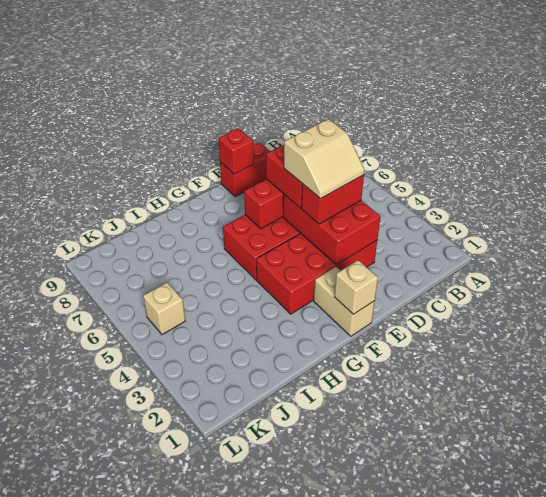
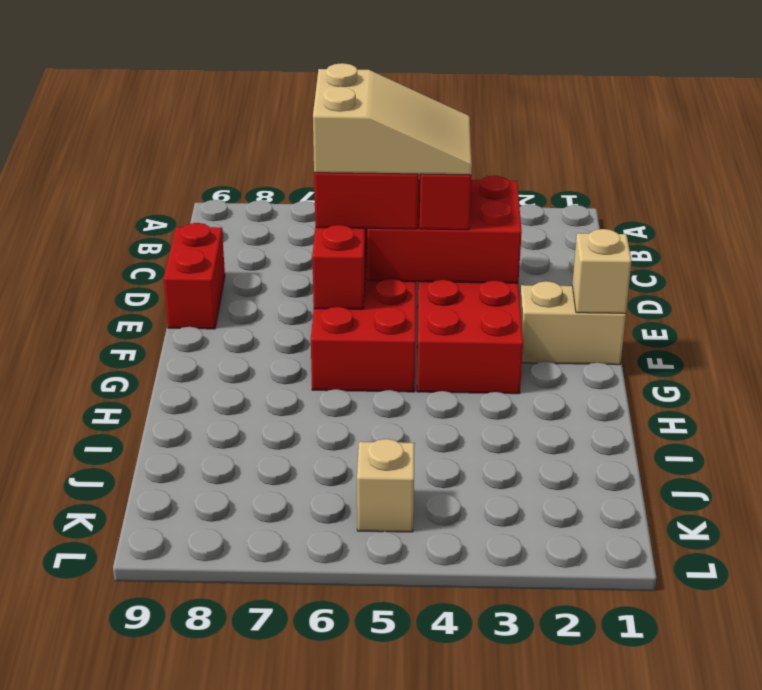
tan 2x2 slope [284,119,365,199] -> tan 2x3 slope [313,63,472,175]
red 1x1 brick [218,128,254,174] -> none

